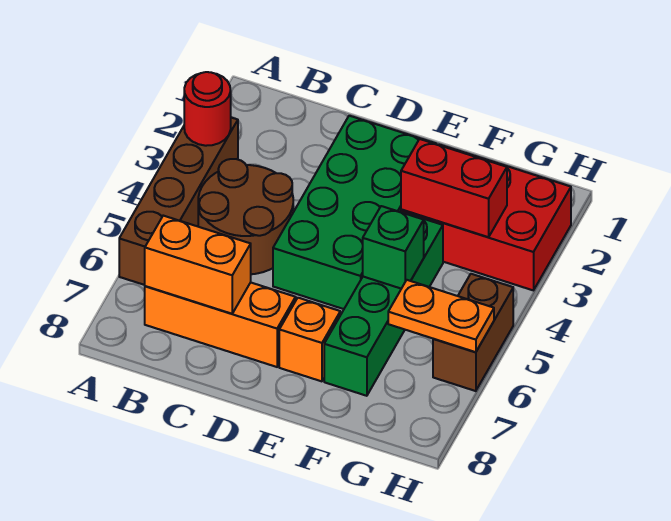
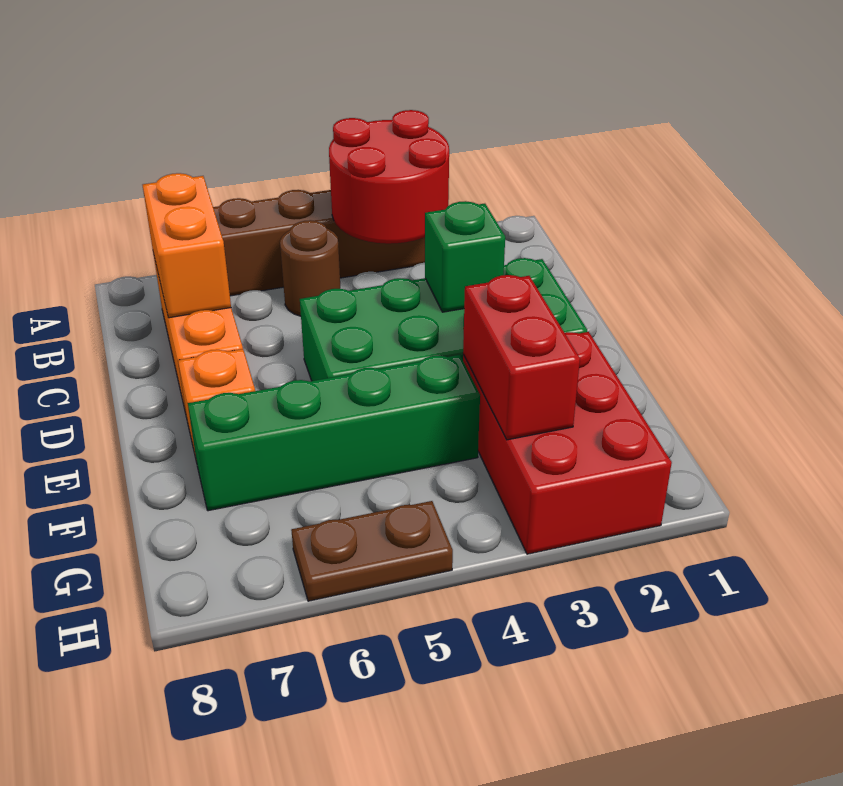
red 1x1 round brick [184,72,231,146] -> red 2x2 round brick [329,110,449,244]
brown 2x2 round brick [198,159,293,274] -> brown 1x1 round brick [280,220,340,316]
green 1x1 brick [363,206,424,289] -> green 1x1 brick moved to [425,201,505,312]
orange 1x2 plate [388,280,494,352] -> none
brown 1x2 brick [433,274,513,391] -> brown 1x2 plate [291,501,453,601]

